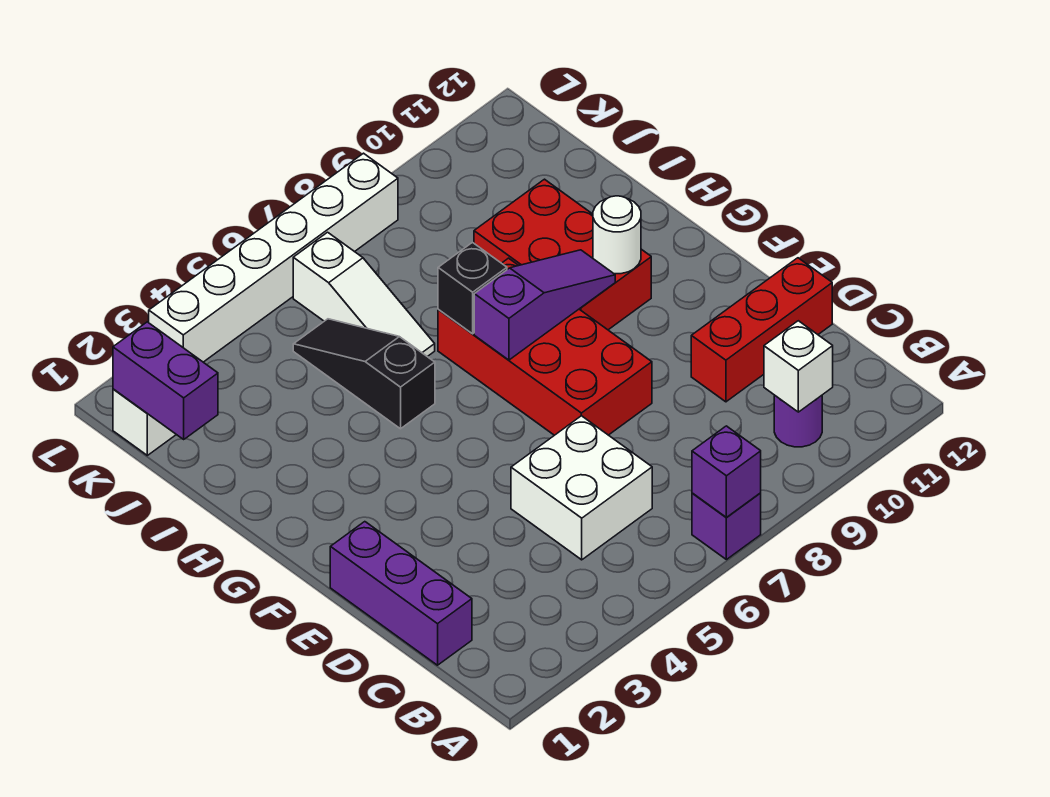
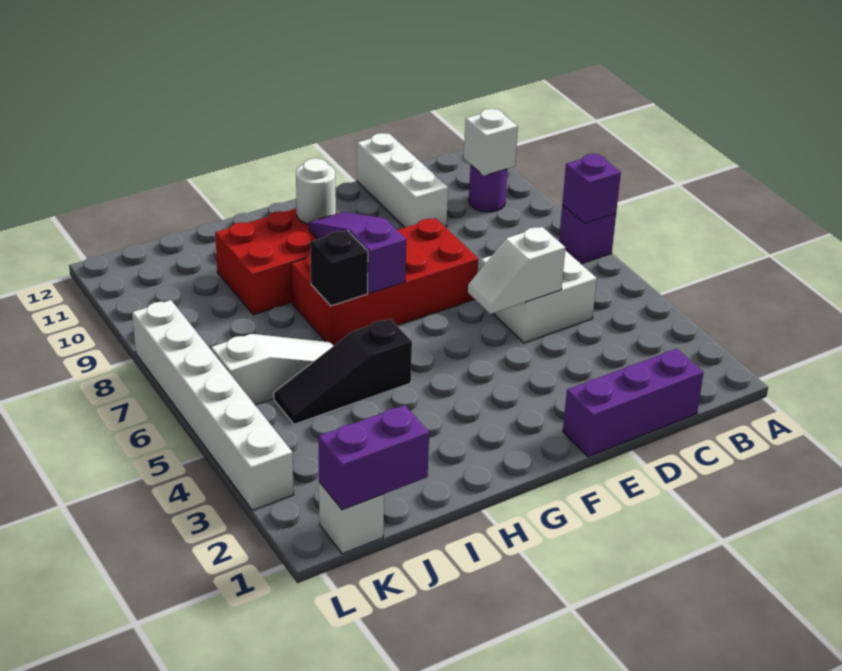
none -> white 1x2 slope [468,227,565,314]
red 1x3 brick [691,258,832,402] -> white 1x3 brick [357,133,448,227]

